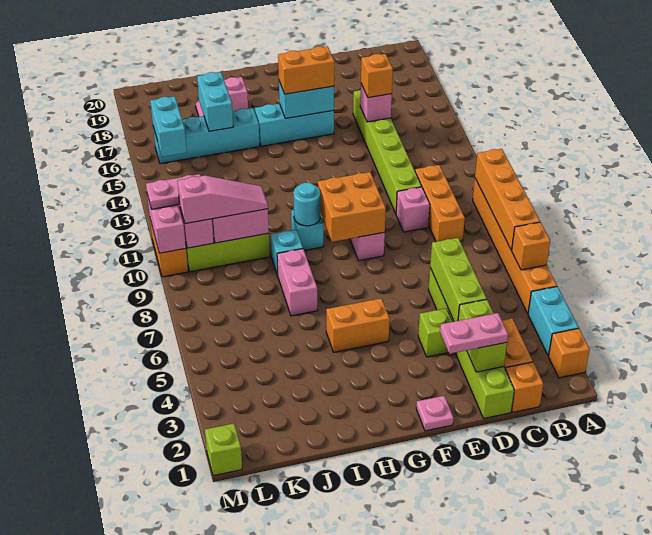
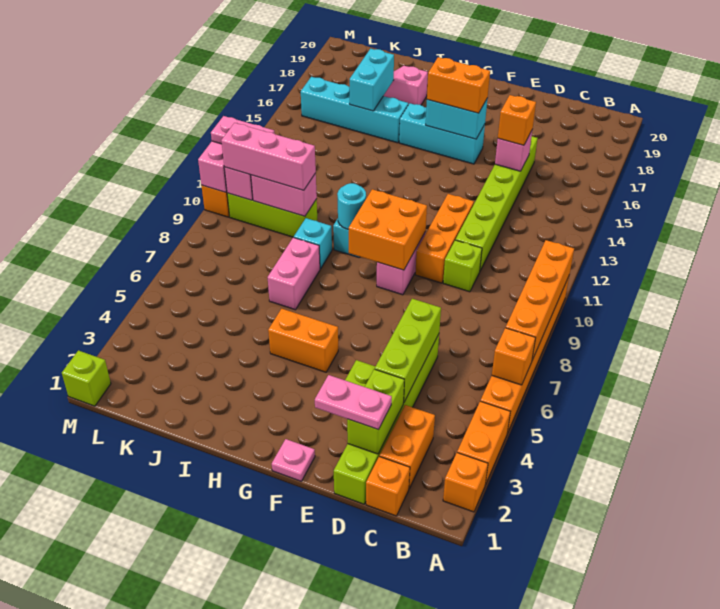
cyan 1x2 brick [528,287,579,356] -> orange 1x2 brick [457,401,510,485]
orange 1x3 brick [415,165,465,242] -> orange 1x3 brick moved to [415,194,474,283]
pink 1x1 brick [396,187,430,232] -> lime 1x1 brick [443,240,482,292]
pink 1x3 slope [178,176,268,224] -> pink 1x3 brick [221,123,316,190]
cyan 1x2 brick [150,96,187,157] -> none

